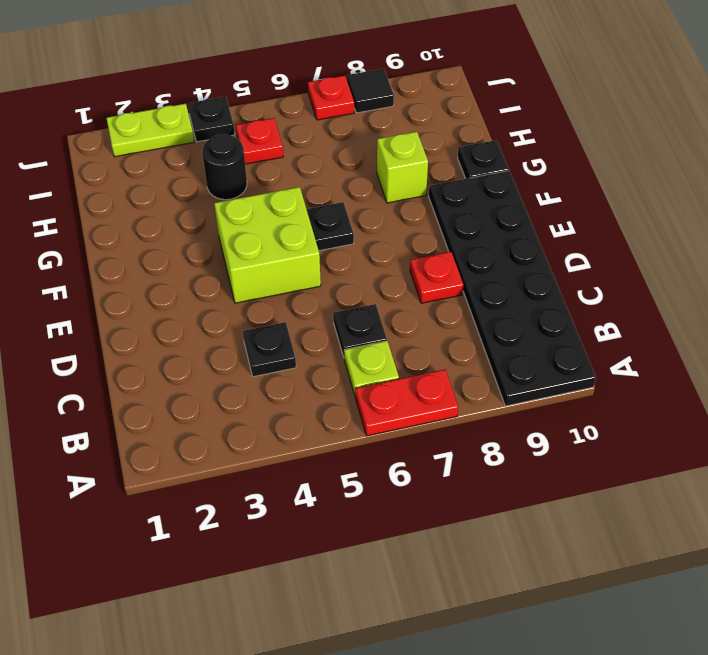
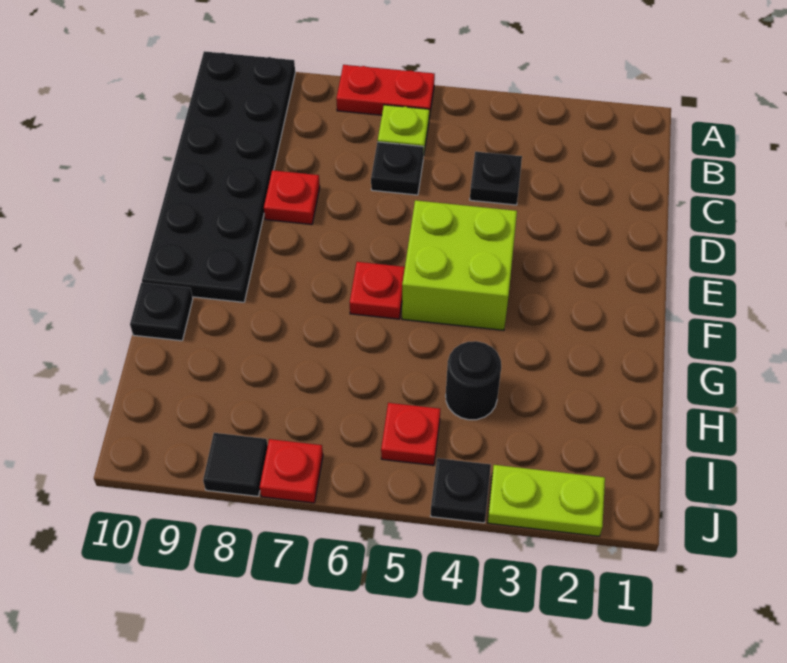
black 1x1 plate [307,202,354,251] -> red 1x1 plate [350,262,405,319]
lime 1x1 brick [377,132,428,203] -> none

